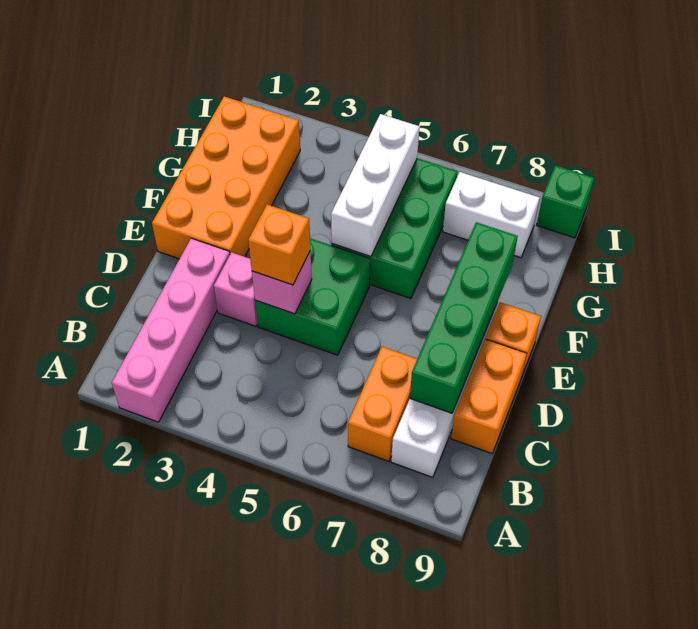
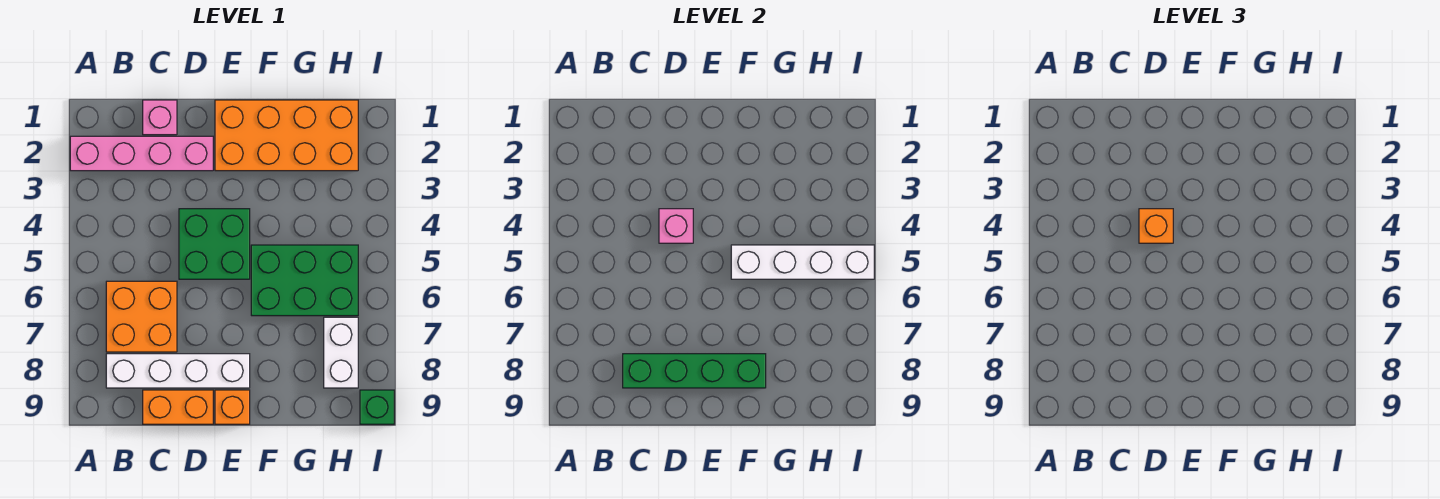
orange 1x2 brick [348,347,417,461] -> orange 2x2 brick [106,281,177,352]
pink 1x1 brick [214,252,258,326] -> pink 1x1 brick moved to [143,100,177,135]
white 1x3 brick [331,114,419,257] -> white 1x4 brick [731,245,874,279]

